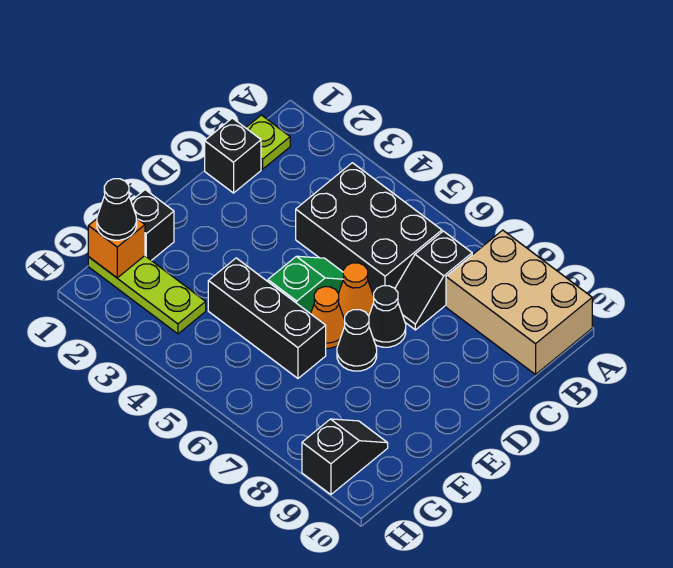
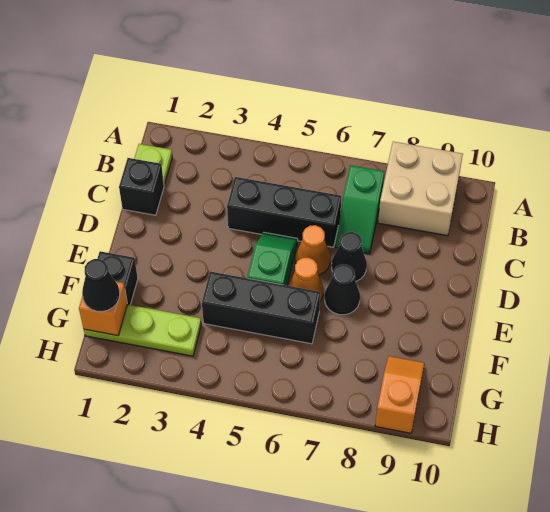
tan 2x3 brick [446,230,592,374] -> tan 2x2 brick [378,142,463,236]
black 2x3 brick [296,163,442,296] -> black 1x3 brick [227,177,341,247]
black 1x2 slope [395,231,472,330] -> green 1x2 slope [335,165,384,254]
black 1x2 slope [302,419,388,495] -> orange 1x2 slope [375,356,424,433]

